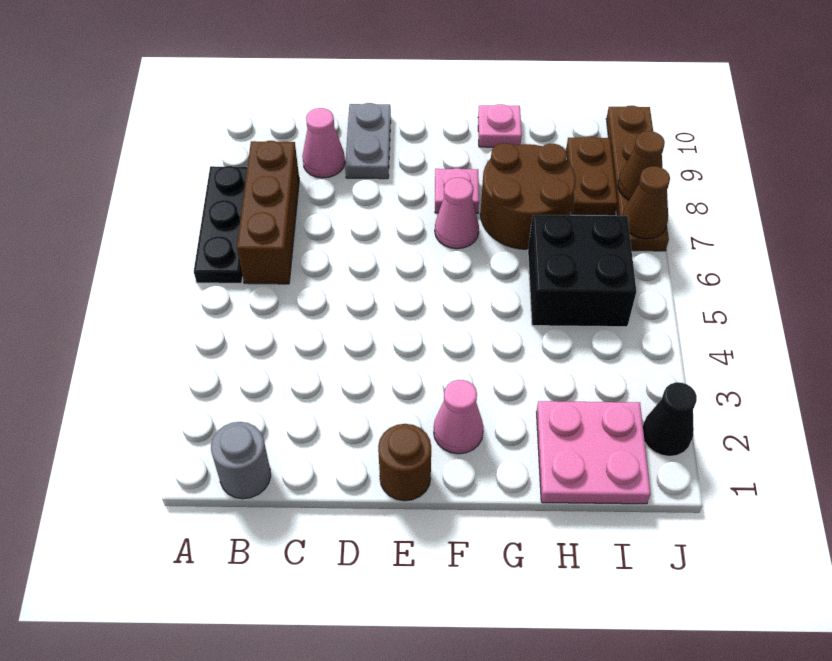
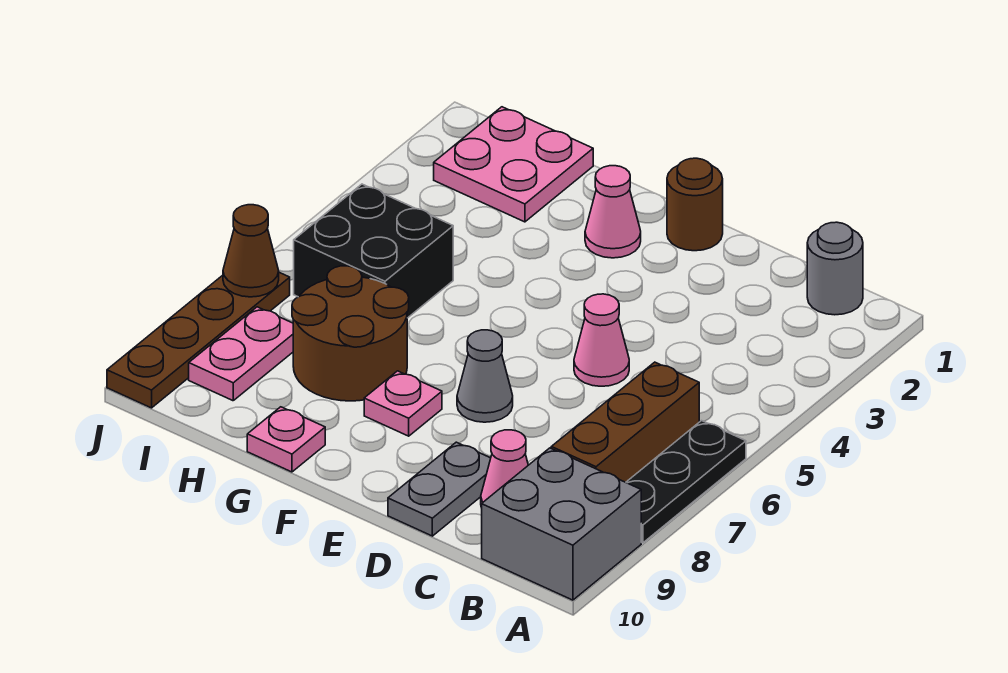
none -> grey 2x2 brick [482,448,641,600]
none -> grey 1x1 cone [457,330,513,422]
pink 1x1 cone [435,178,479,249] -> pink 1x1 cone moved to [574,294,629,386]
brown 1x2 plate [566,137,617,215] -> pink 1x2 plate [189,307,293,401]
black 1x1 cone [643,382,697,456] -> none
brown 1x1 cone [618,131,665,200] -> none

